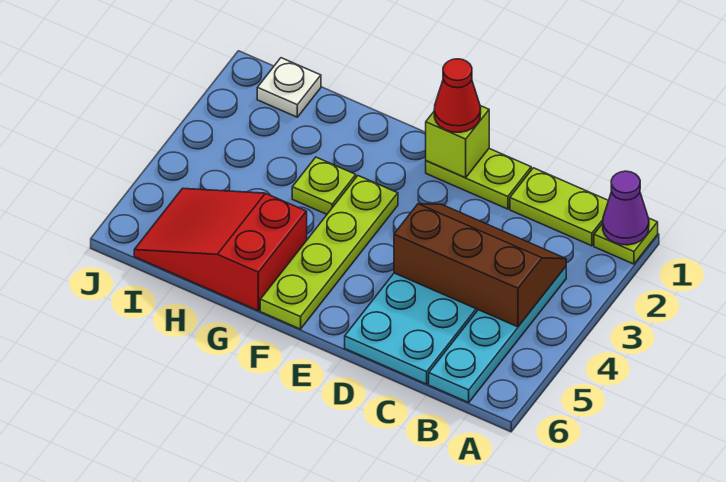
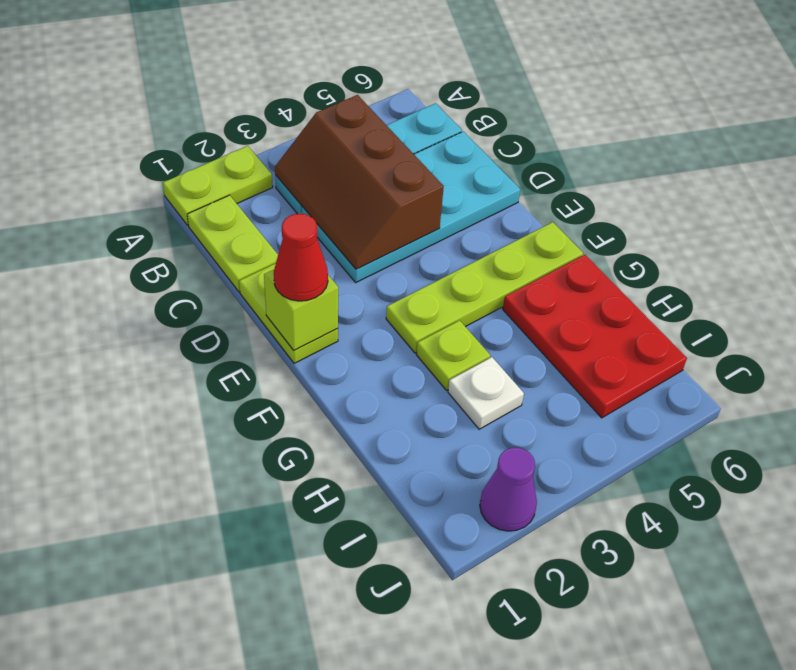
lime 1x1 plate [594,218,658,264] -> lime 1x2 plate [163,146,273,226]
purple 1x1 cone [603,171,649,245] -> purple 1x1 cone moved to [480,448,537,531]
red 2x3 slope [134,188,307,311] -> red 2x3 plate [503,255,687,418]
white 1x1 plate [257,58,321,117] -> white 1x1 plate moved to [448,357,524,429]

